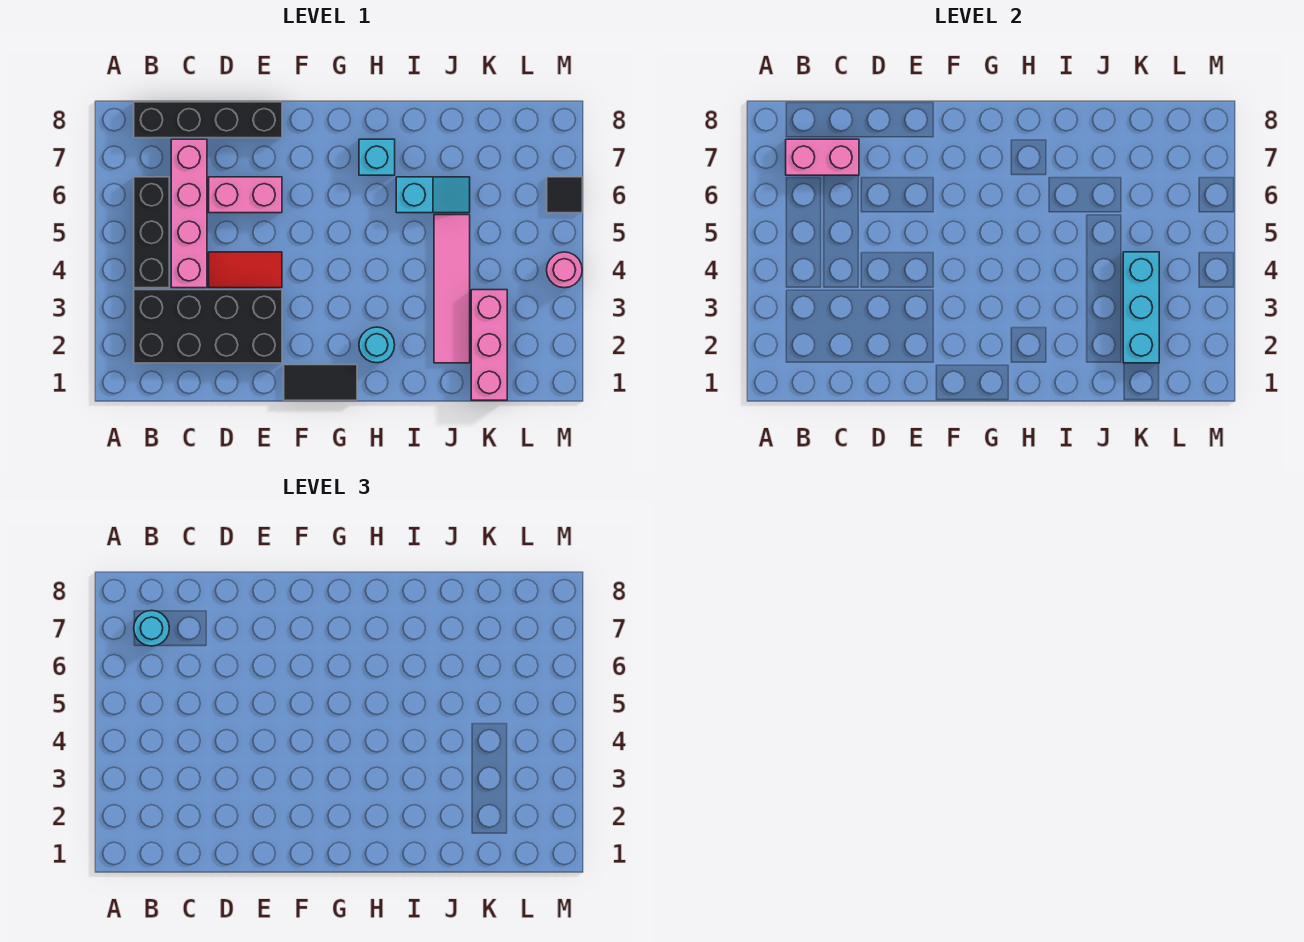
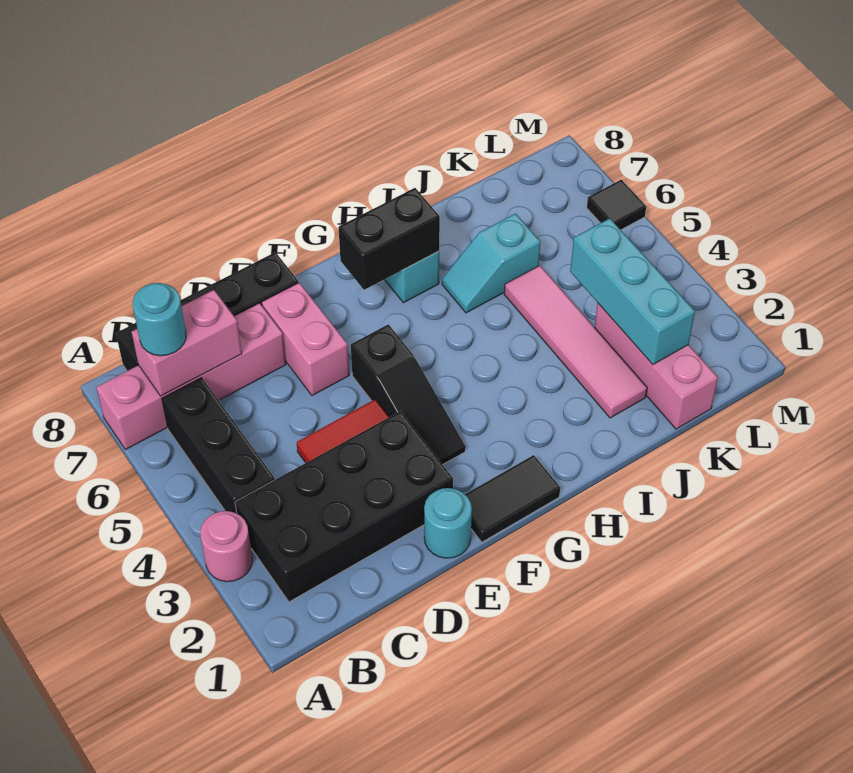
pink 1x4 brick [171,139,207,288] -> pink 1x4 brick turned to [96,303,286,450]
pink 1x2 brick [209,177,282,213] -> pink 1x2 brick turned to [262,283,349,395]
none -> black 1x3 slope [351,324,466,465]
none -> black 1x2 brick [339,188,440,290]
cyan 1x1 round brick [359,327,395,363] -> cyan 1x1 round brick moved to [424,488,472,558]
cyan 1x2 slope [396,177,470,213] -> cyan 1x2 slope turned to [442,214,540,313]
pink 1x1 round brick [547,252,582,288] -> pink 1x1 round brick moved to [200,511,253,582]

